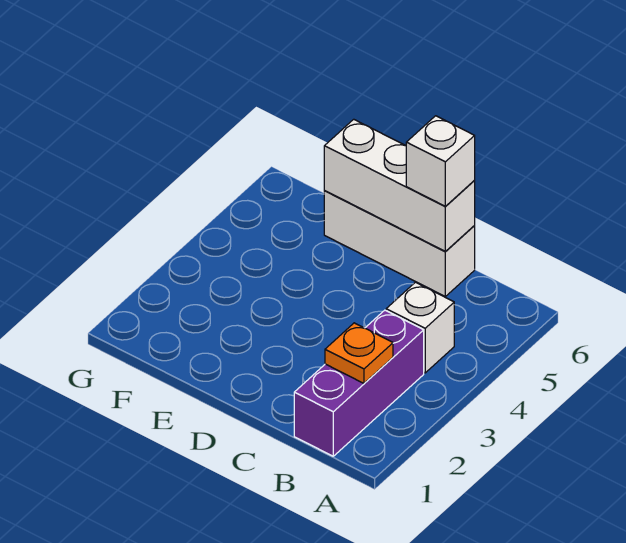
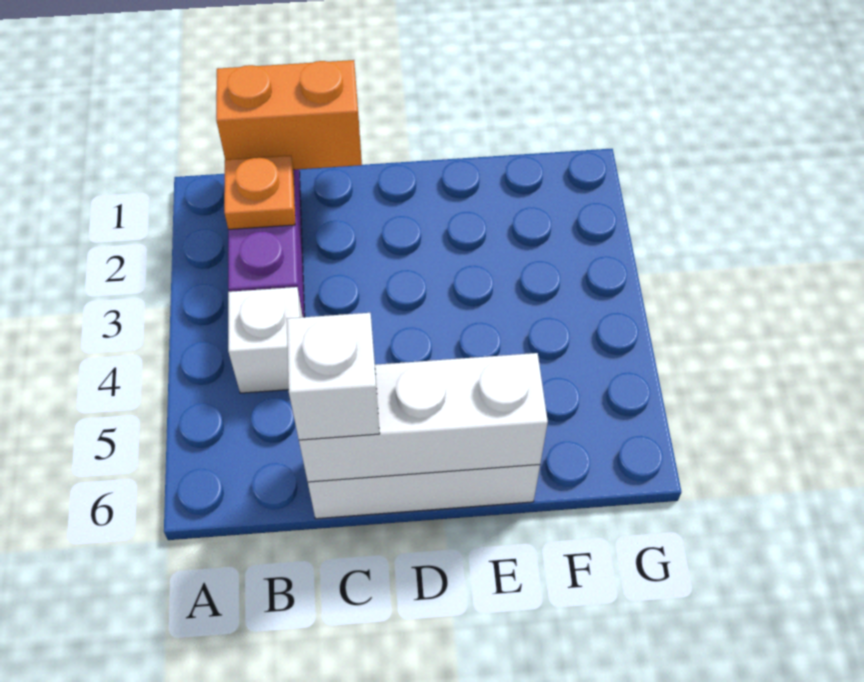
none -> orange 1x2 brick [216,60,362,170]

